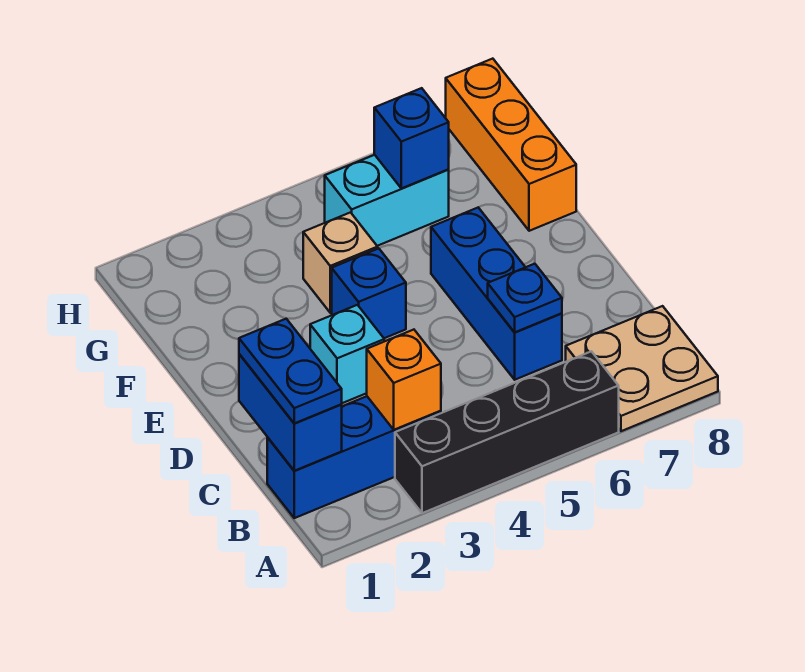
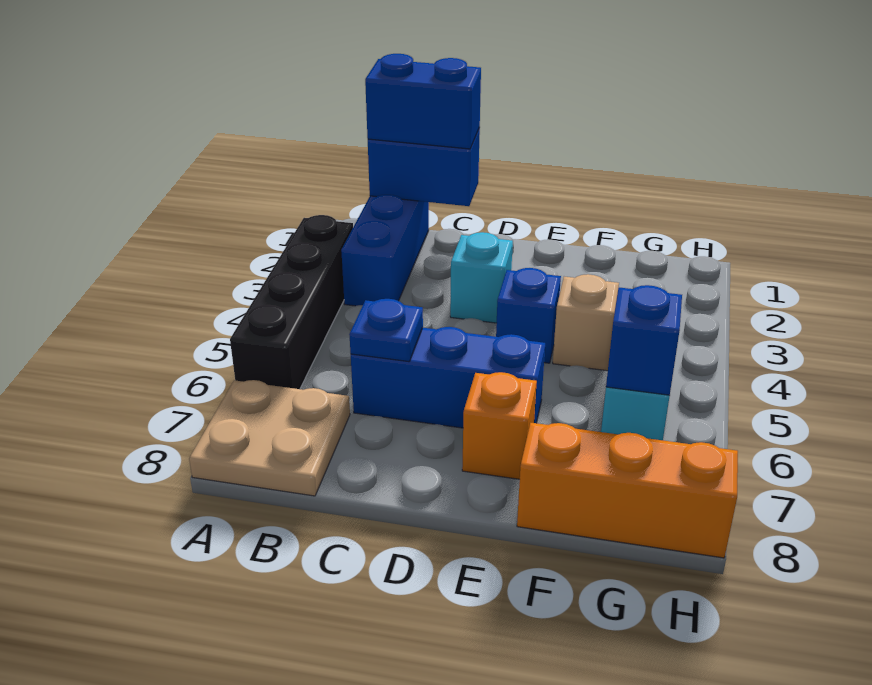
blue 1x2 plate [239,319,342,423] -> blue 1x2 brick [365,54,481,149]
orange 1x1 brick [367,330,441,430] -> orange 1x1 brick moved to [462,372,537,479]

